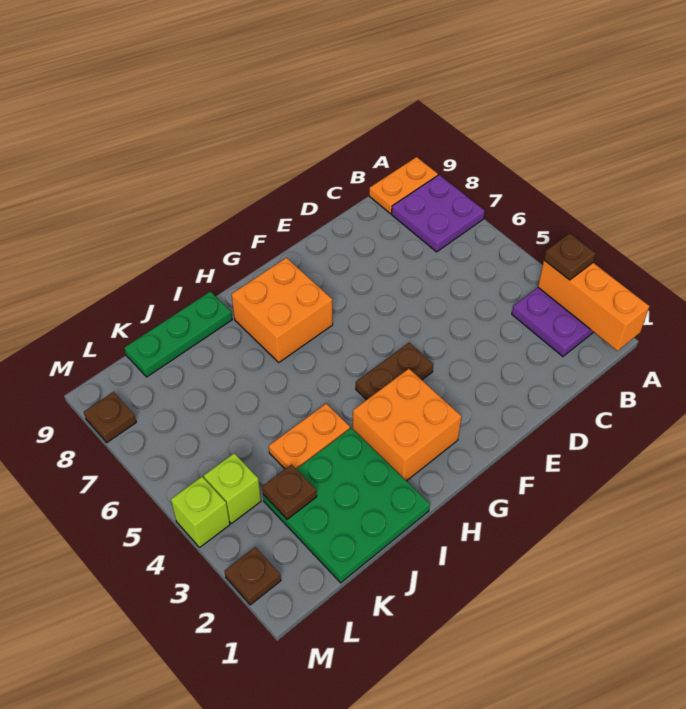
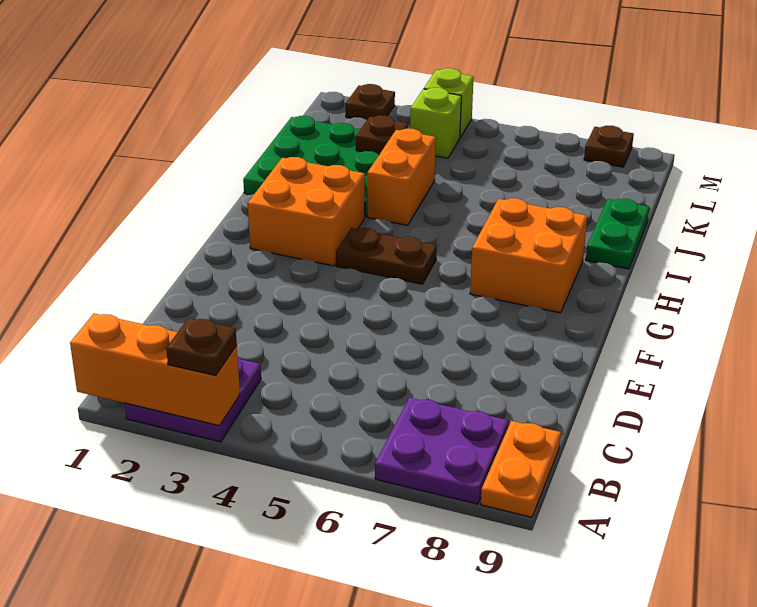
brown 1x2 plate [356,343,433,400] -> brown 1x2 plate turned to [336,228,437,284]
orange 1x2 plate [269,404,350,469] -> orange 1x2 brick [367,129,436,225]
green 1x3 plate [124,292,232,377] -> green 1x2 plate [586,199,649,269]

